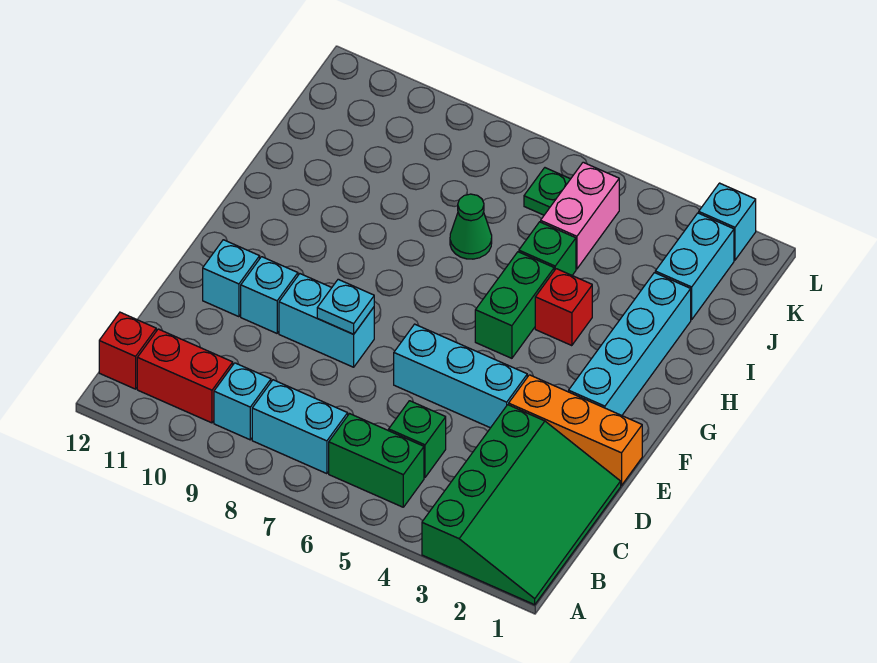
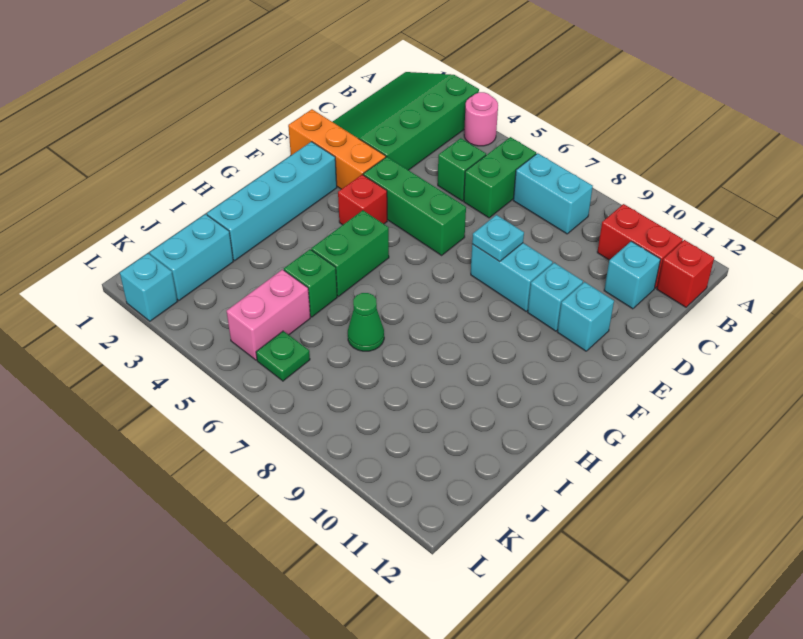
none -> pink 1x1 round brick [464,92,498,146]
green 1x2 brick [329,414,424,507] -> green 1x2 brick turned to [464,137,536,218]
cyan 1x1 brick [214,363,271,440] -> cyan 1x1 brick moved to [604,241,661,309]
cyan 1x3 brick [394,324,527,428] -> green 1x3 brick [363,157,466,255]
red 1x1 brick [535,269,592,346] -> red 1x1 brick moved to [338,175,387,225]

